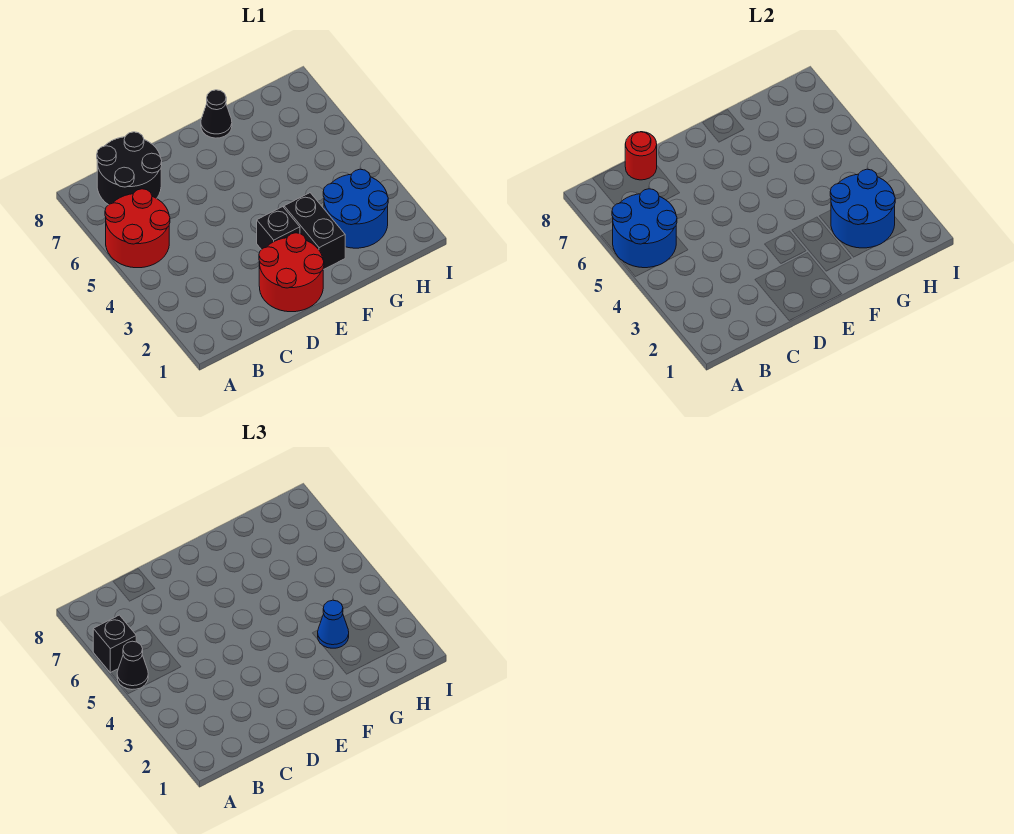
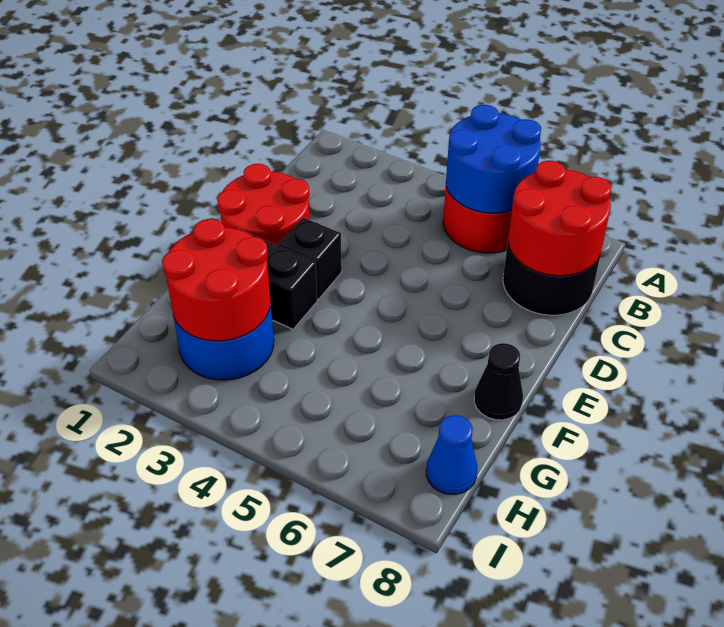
black 1x1 cone [117,641,148,689] -> none
black 1x1 brick [93,615,136,673] -> none
red 1x1 round brick [625,132,657,180] -> red 2x2 round brick [508,161,611,276]
blue 2x2 round brick [830,169,895,248] -> red 2x2 round brick [162,219,271,341]
blue 1x1 cone [318,600,349,648] -> blue 1x1 cone moved to [426,415,477,494]

